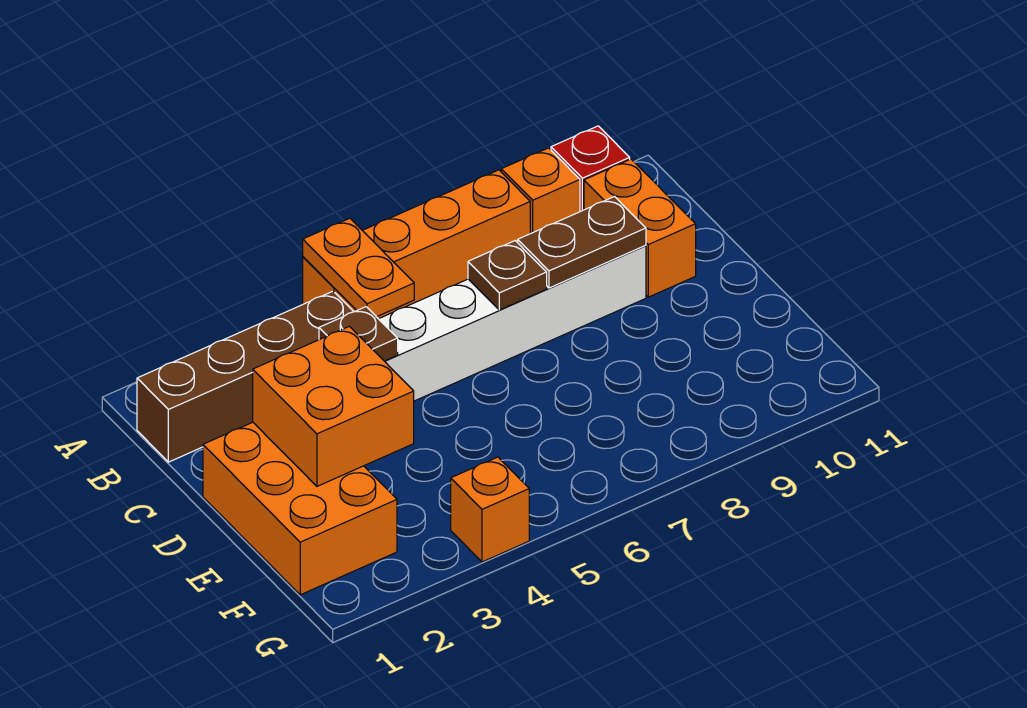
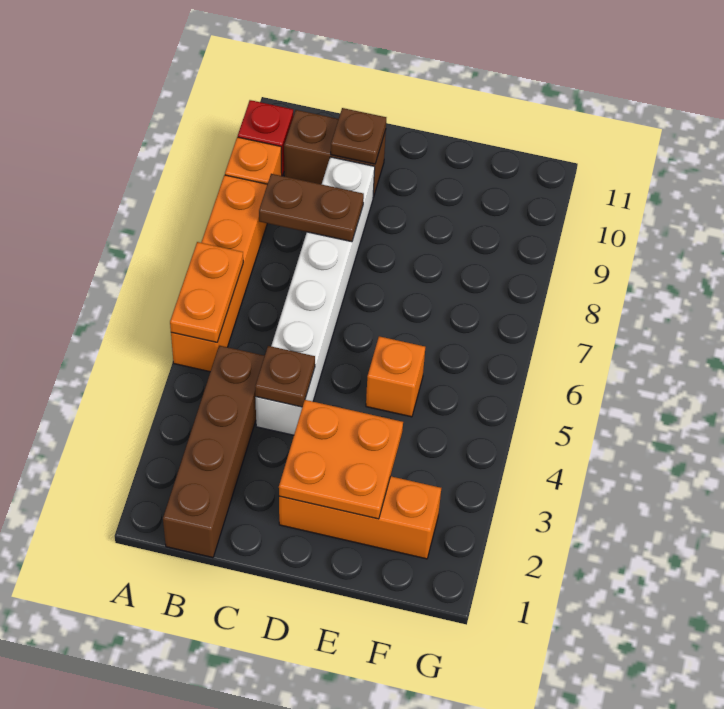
orange 1x2 plate [303,218,414,317] -> orange 1x2 plate turned to [170,242,243,342]
orange 1x2 brick [584,159,696,297] -> brown 1x2 brick [284,110,386,197]
brown 1x1 plate [468,241,547,310] -> brown 1x1 plate moved to [331,108,386,164]
brown 1x2 plate [518,197,646,288] -> brown 1x2 plate turned to [259,174,364,242]
orange 2x3 brick [203,422,397,595] -> orange 1x3 brick [279,476,441,559]
orange 2x2 brick [253,326,414,486] -> orange 2x2 plate [279,400,403,519]
orange 1x1 brick [451,457,529,562] -> orange 1x1 brick moved to [366,336,425,417]

